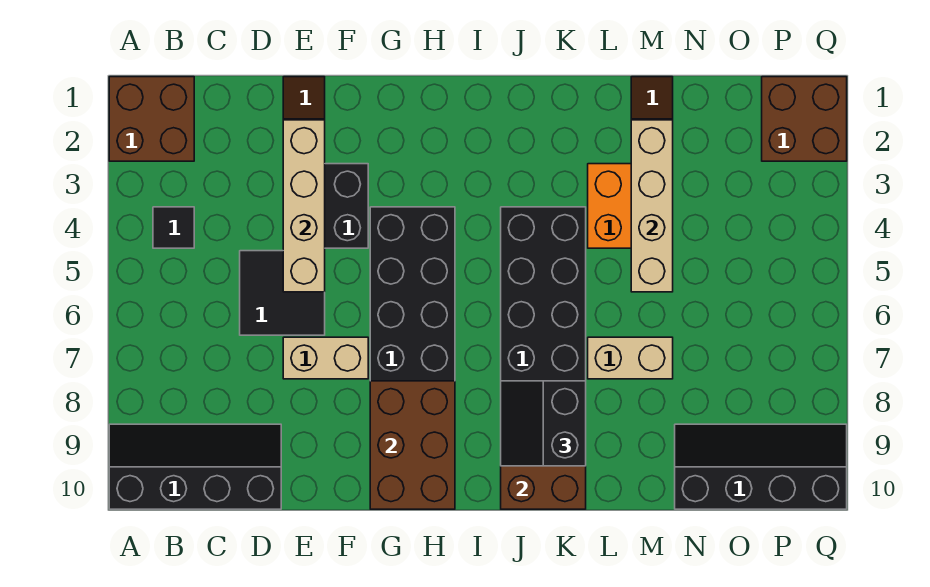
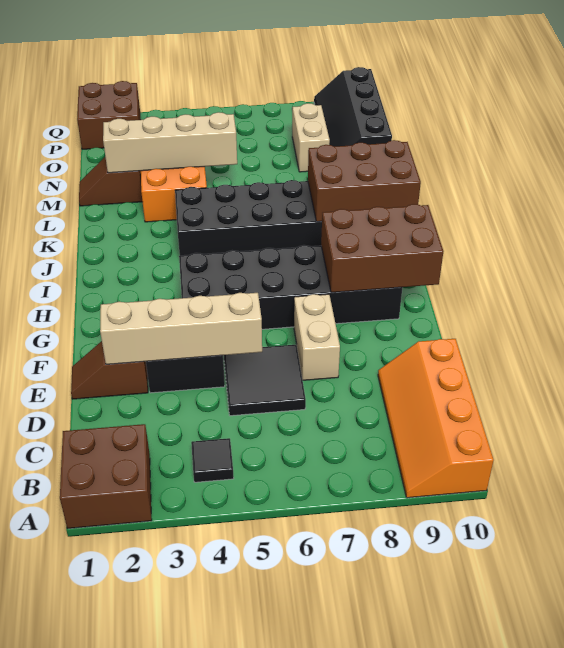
black 2x4 slope [109,424,281,509] -> orange 2x4 slope [378,339,494,498]
black 2x2 slope [501,381,586,466] -> none
tan 1x2 brick [588,337,673,379] -> tan 1x2 brick moved to [292,103,330,172]

